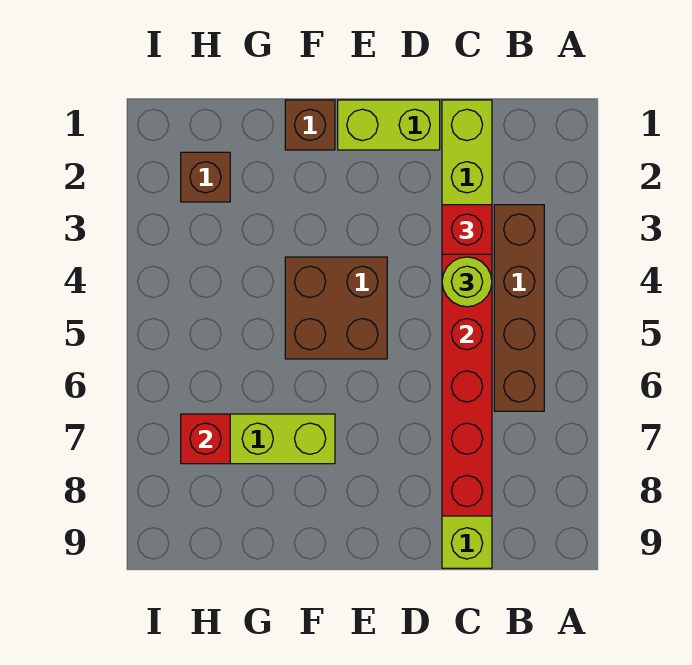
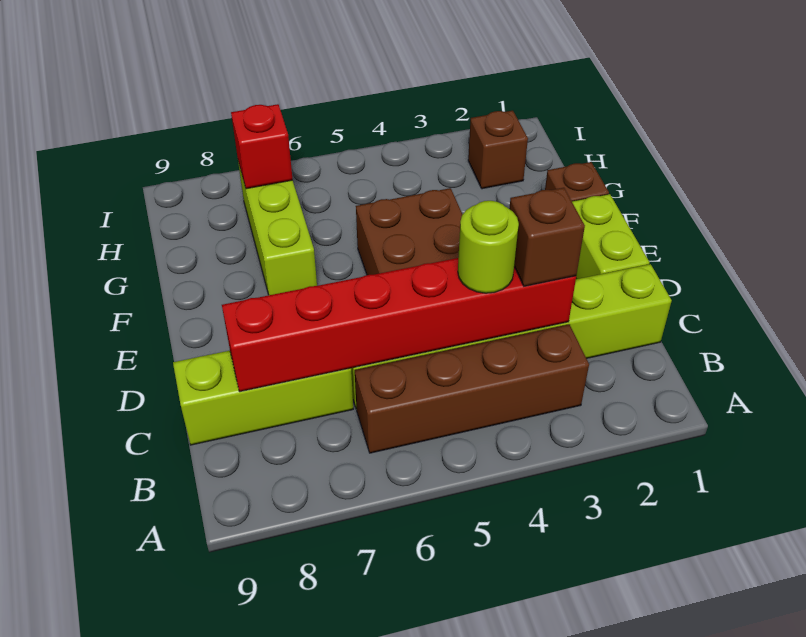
red 1x1 brick [442,205,492,254] -> brown 1x1 brick [509,188,585,286]

